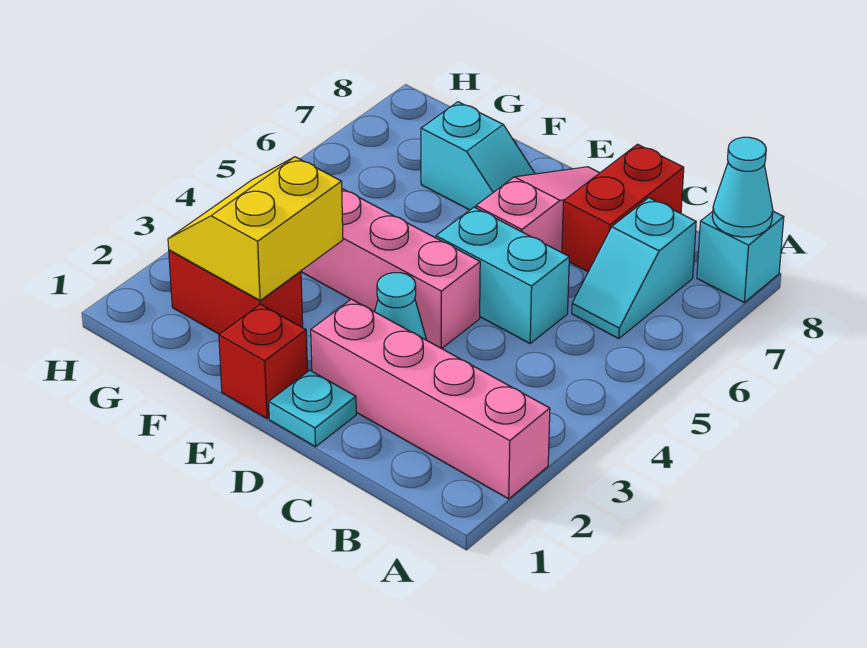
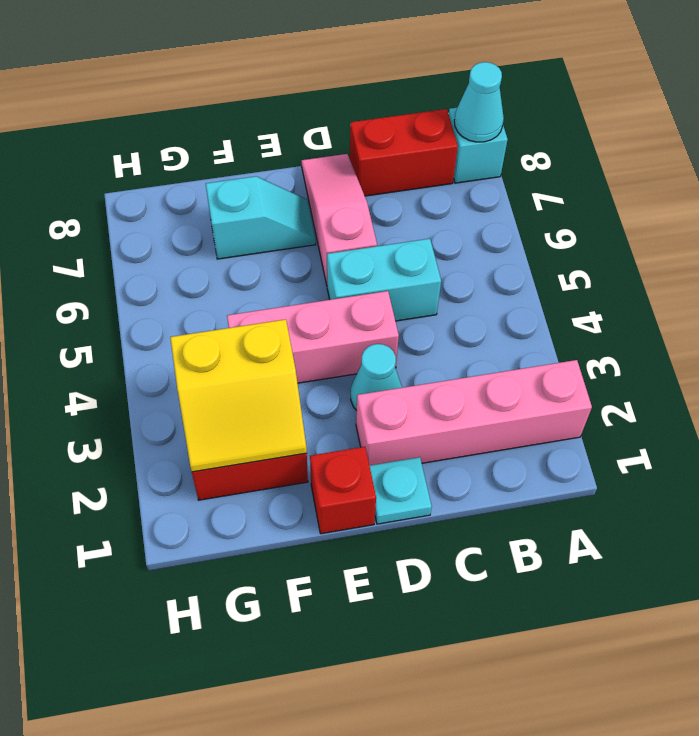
cyan 1x2 slope [572,198,696,339] -> none
red 1x2 brick [562,144,684,272] -> red 1x2 brick turned to [350,109,458,196]
yellow 2x2 slope [168,157,343,300] -> yellow 2x2 slope turned to [170,319,307,472]

